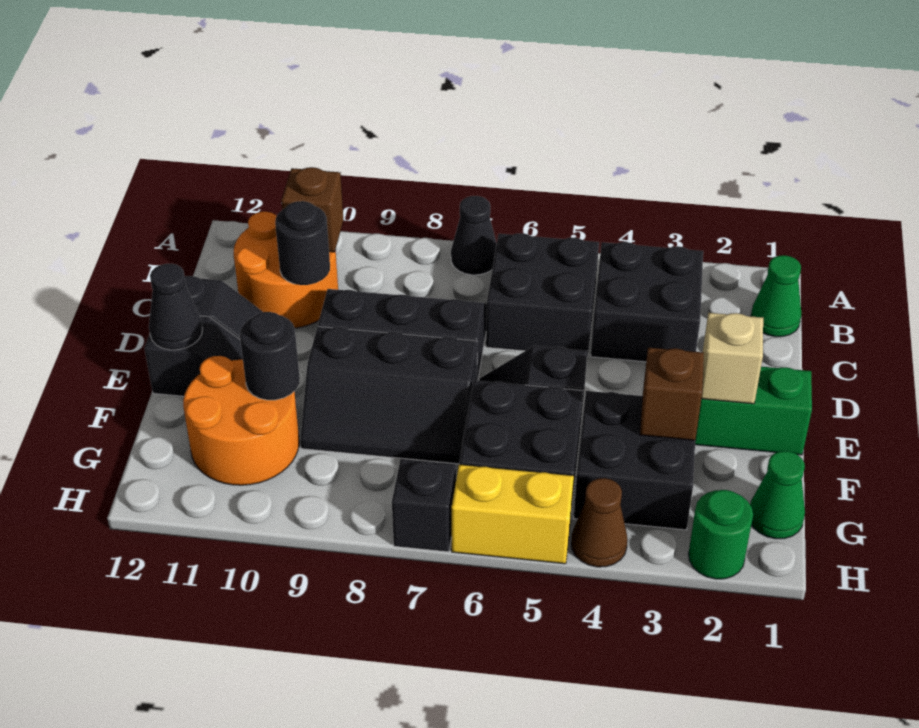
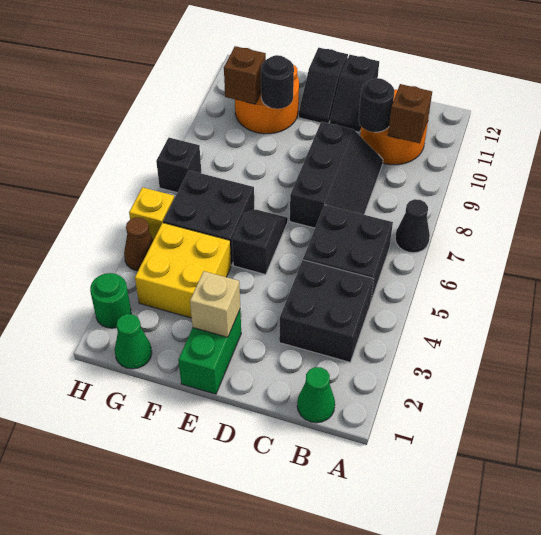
black 2x3 slope [300,327,477,464] -> none
black 1x1 cone [149,264,203,350] -> none
black 2x2 brick [574,391,695,530] -> yellow 2x2 brick [135,223,231,318]
brown 1x1 brick [640,348,704,440] -> brown 1x1 brick moved to [224,46,266,104]
yellow 1x2 brick [452,464,574,564] -> yellow 1x1 brick [129,187,174,240]

